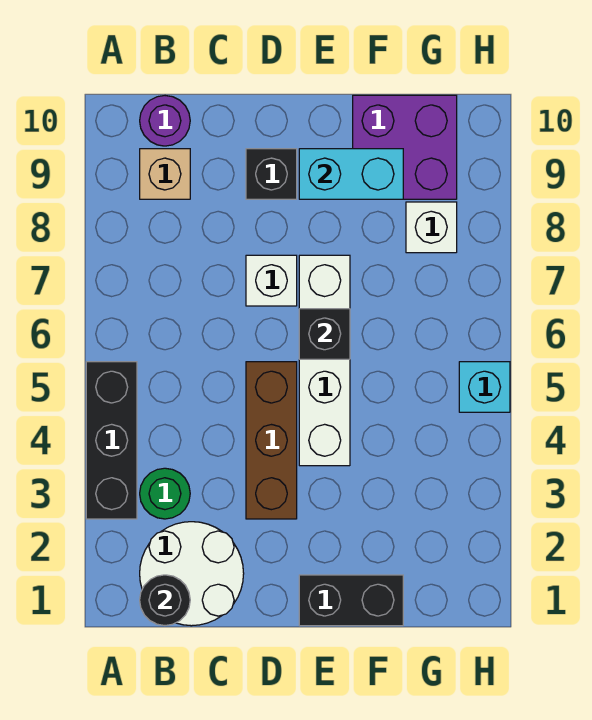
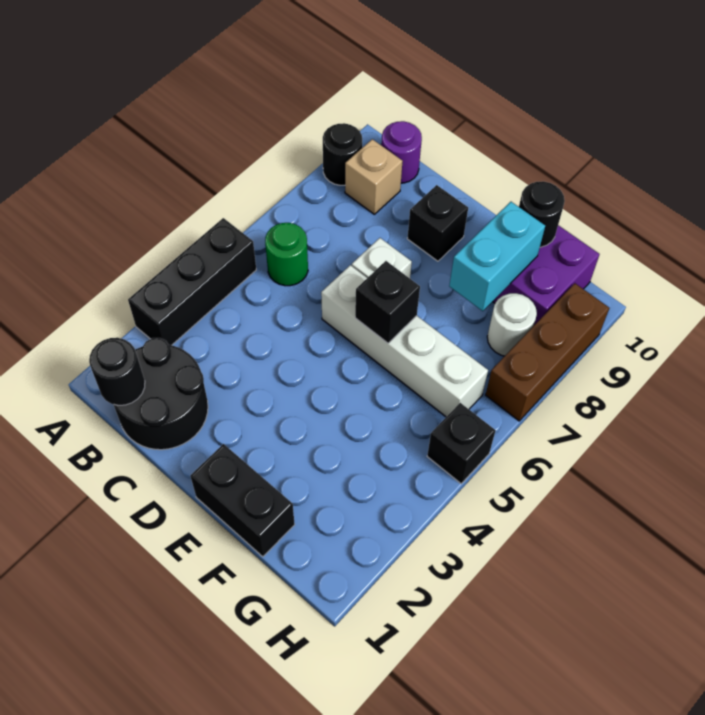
none -> black 1x1 round brick [323,123,362,185]
white 2x2 round brick [140,522,244,626] -> black 2x2 round brick [114,338,208,450]
green 1x1 round brick [140,468,190,519] -> green 1x1 round brick moved to [265,223,308,286]
brown 1x3 brick [246,362,297,519] -> brown 1x3 brick moved to [486,283,610,421]
white 1x4 brick [299,255,350,466] -> white 1x4 brick turned to [321,265,488,417]
cyan 1x2 brick [299,149,403,199] -> cyan 1x2 brick turned to [449,202,545,311]
none -> black 1x1 round brick [519,181,565,247]
white 1x1 brick [406,202,457,253] -> white 1x1 round brick [487,293,537,356]
cyan 1x1 brick [459,362,510,412] -> black 1x1 brick [427,403,496,484]

